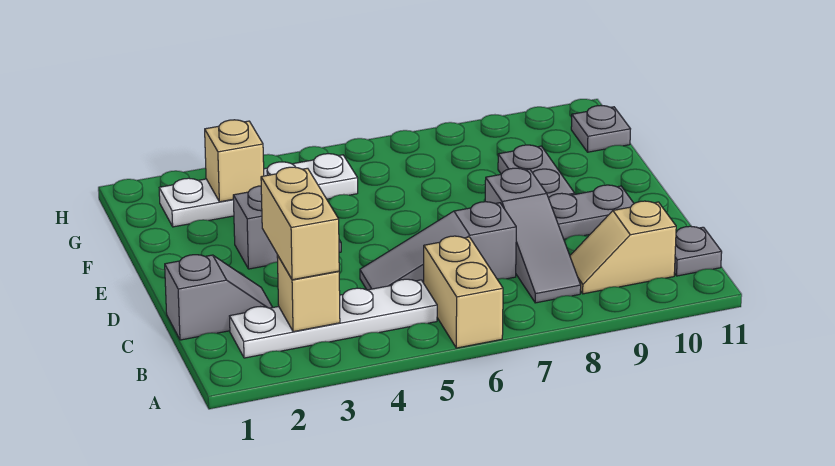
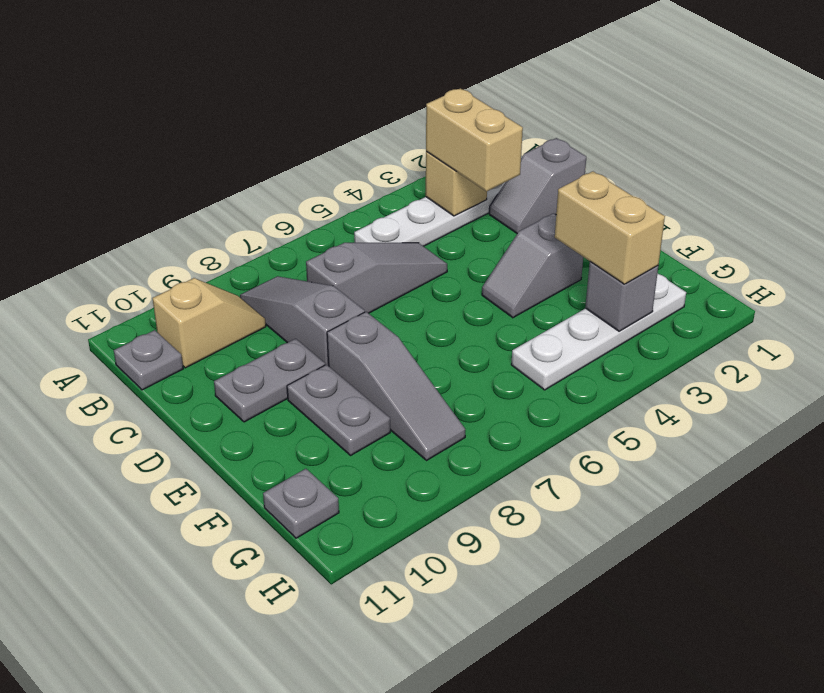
tan 1x2 brick [424,236,503,348] -> tan 1x2 brick moved to [555,171,665,284]
none -> grey 1x3 slope [327,312,465,460]
tan 1x1 brick [205,120,264,202] -> grey 1x1 brick [585,262,658,332]

